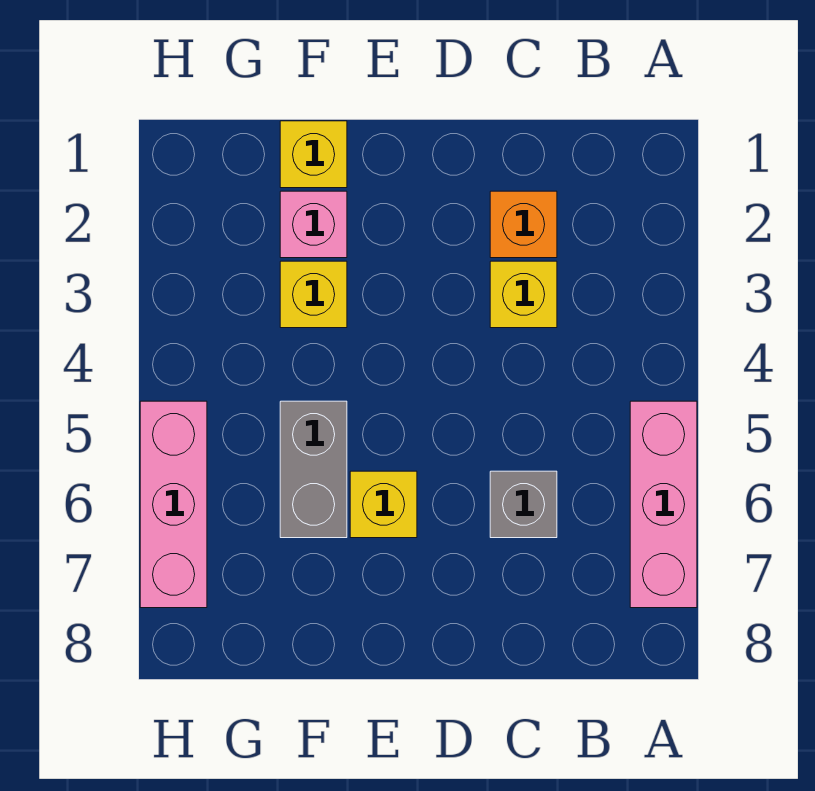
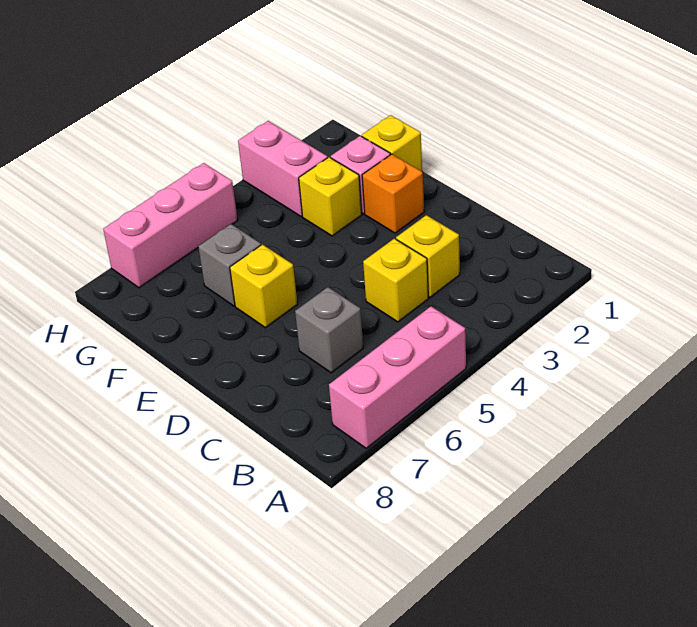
orange 1x1 brick [490,191,557,258] -> orange 1x1 brick moved to [362,154,424,233]
none -> yellow 1x1 brick [363,239,428,322]
grey 1x2 brick [280,401,347,538] -> grey 1x1 brick [198,224,261,306]
none -> pink 1x2 brick [238,121,328,217]

